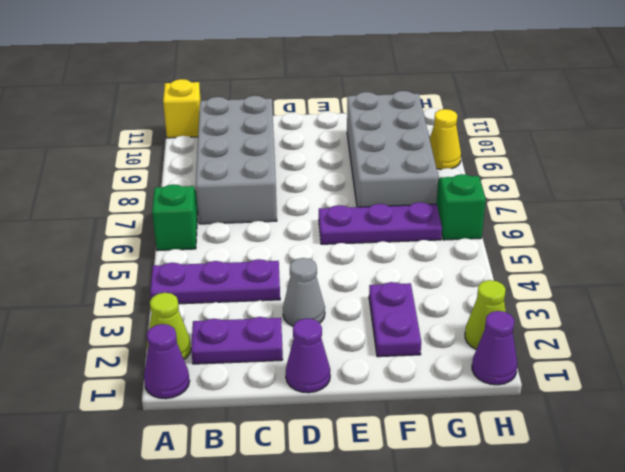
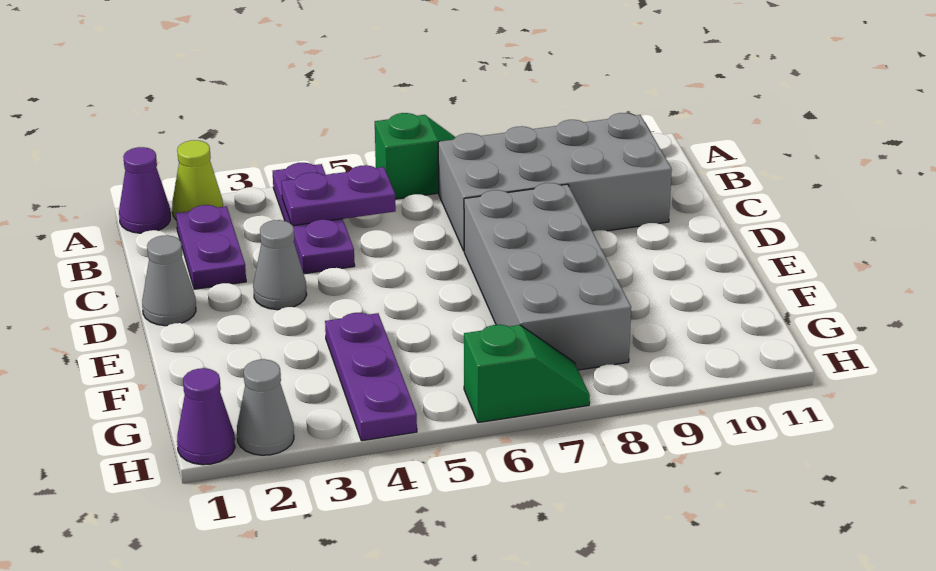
yellow 1x1 brick [163,79,201,138] -> none
purple 1x1 cone [286,318,330,393] -> grey 1x1 cone [142,235,196,326]
purple 1x3 plate [319,202,442,244] -> purple 1x3 plate moved to [325,313,417,441]
purple 1x2 plate [369,282,421,357] -> purple 1x2 plate moved to [281,165,396,226]
grey 2x4 brick [347,91,438,207] -> grey 2x4 brick turned to [464,183,631,370]
lime 1x1 cone [465,280,506,349] -> grey 1x1 cone [237,359,294,455]
yellow 1x1 cone [430,109,461,169] -> none

